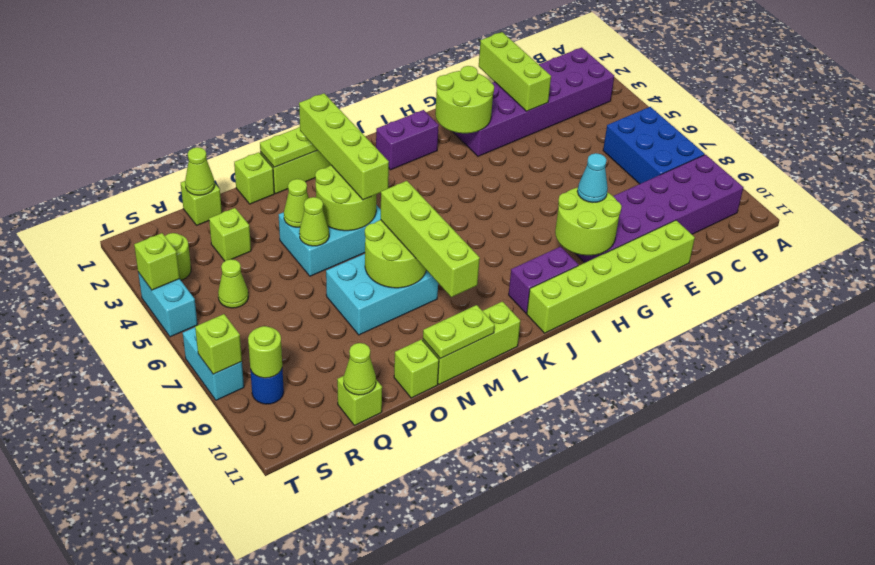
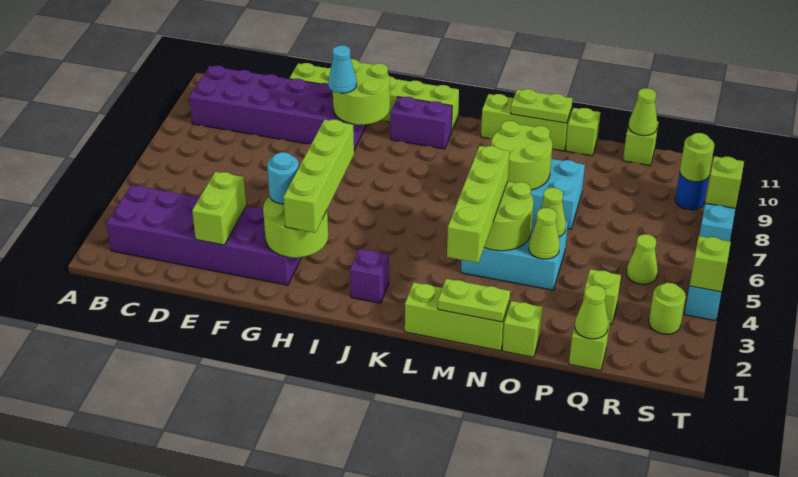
blue 2x3 brick [603,107,705,184] -> none
lime 1x3 brick [479,32,551,111] -> lime 1x2 brick [192,172,246,245]
none -> cyan 1x1 round brick [267,152,299,204]
purple 1x2 brick [376,110,439,170] -> purple 1x1 brick [350,249,389,303]
lime 1x4 brick [381,181,480,297] -> lime 1x4 brick moved to [283,119,354,233]

